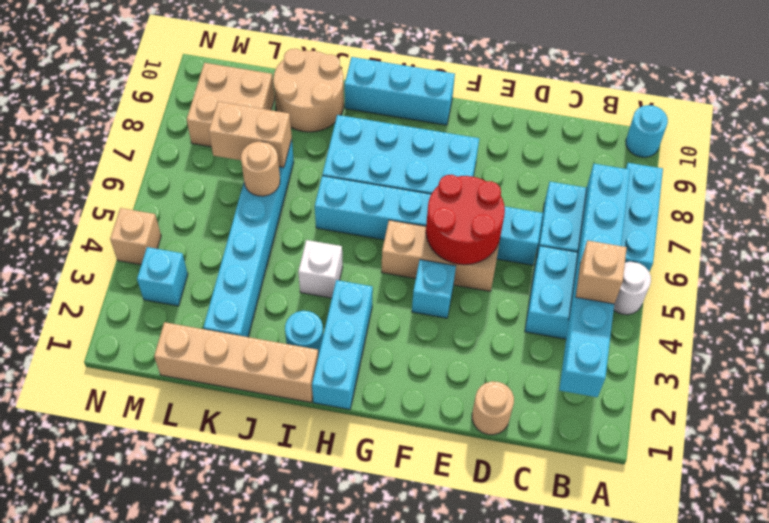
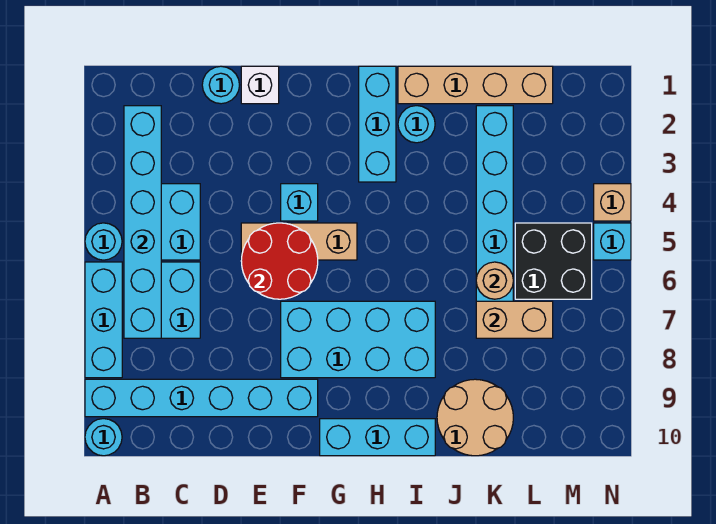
white 1x1 round brick [614,262,651,315] -> cyan 1x1 round brick [85,223,122,260]
tan 1x1 brick [576,241,627,304] -> none
tan 1x1 round brick [472,381,514,435] -> cyan 1x1 round brick [202,66,239,104]
cyan 1x6 brick [315,176,543,265] -> cyan 1x6 brick moved to [85,379,318,417]
white 1x1 brick [298,240,343,298] -> white 1x1 brick moved to [241,66,279,104]
none -> black 2x2 brick [515,223,592,299]
tan 2x2 brick [187,63,275,147] -> none
cyan 1x1 brick [137,247,188,306] -> cyan 1x1 brick moved to [594,223,631,260]

